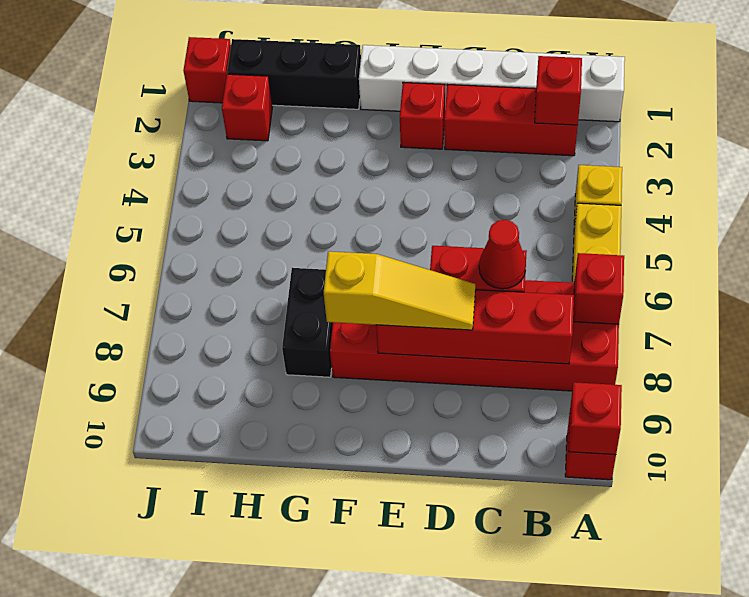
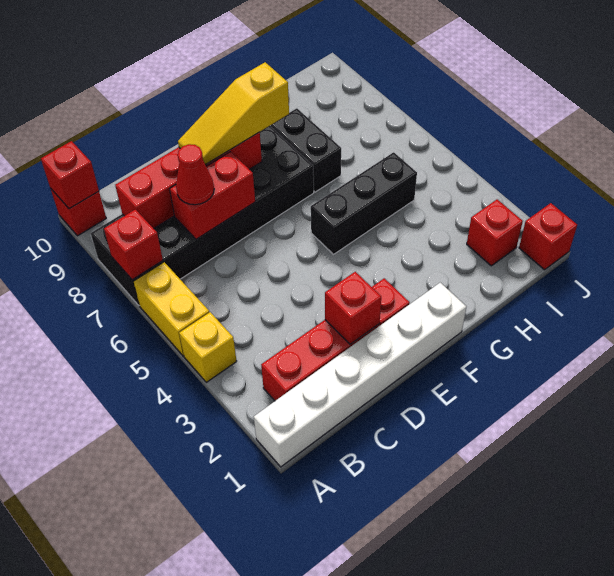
red 2x6 brick [330,280,619,391] -> black 2x6 brick [91,126,314,305]
red 1x1 brick [535,56,582,125] -> red 1x1 brick moved to [325,272,381,344]
black 1x3 brick [227,39,361,109] -> black 1x3 brick moved to [311,152,417,254]

